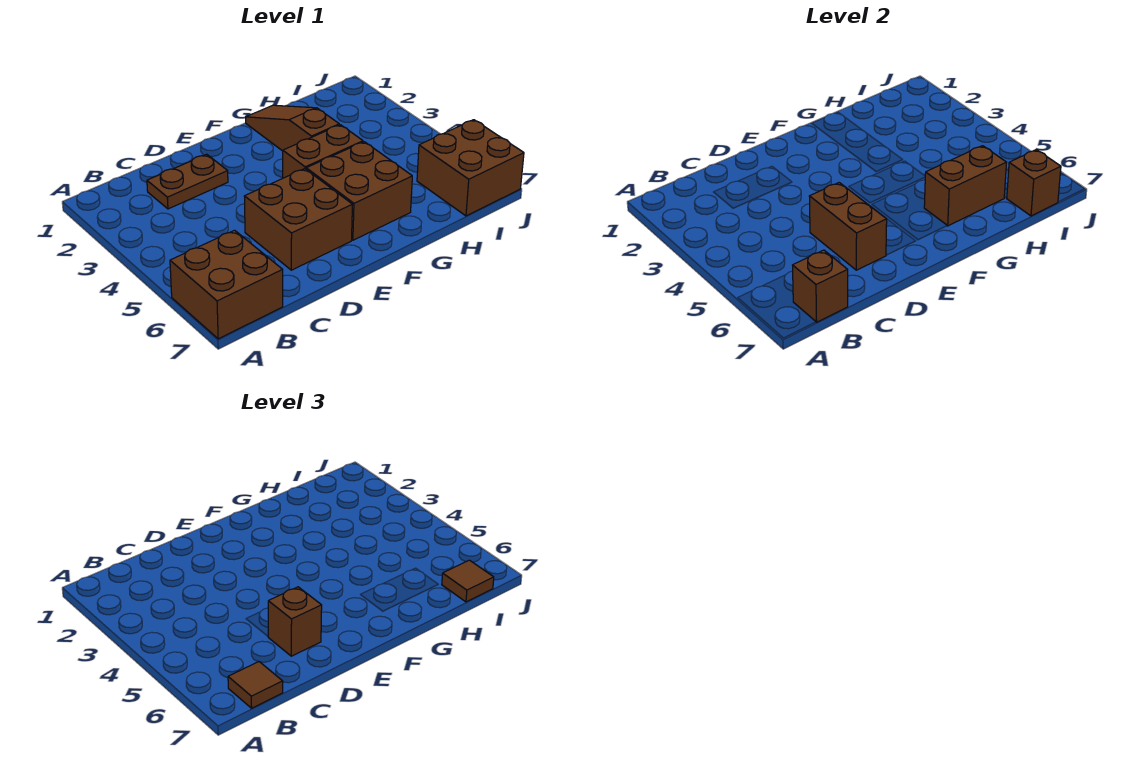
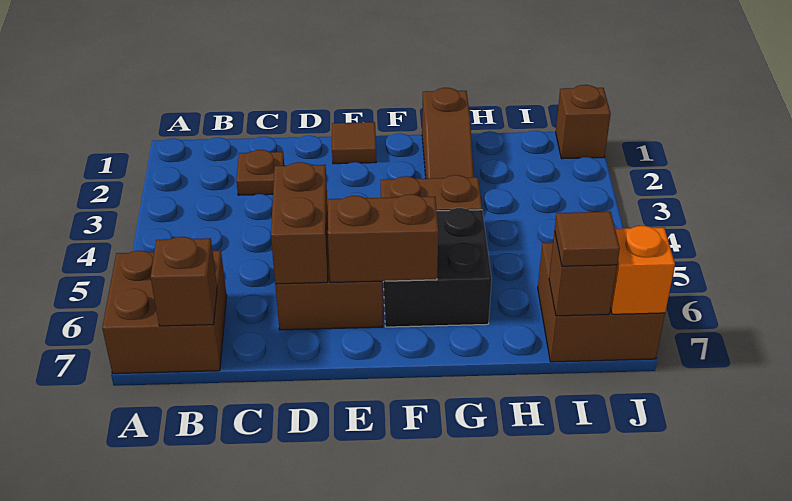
brown 1x1 tile [228,662,283,708] -> brown 1x1 tile moved to [332,122,376,164]
brown 1x2 plate [147,154,228,209] -> brown 1x1 plate [236,150,284,195]
brown 1x1 brick [268,587,322,656] -> brown 1x1 brick moved to [556,85,611,159]
brown 2x2 brick [306,142,412,240] -> black 2x2 brick [383,208,492,327]
brown 1x3 slope [246,105,339,151] -> brown 1x3 slope turned to [422,88,474,179]
brown 1x2 brick [924,146,1007,226] -> brown 1x2 brick moved to [328,194,439,283]
none -> orange 1x1 brick [610,226,675,314]

